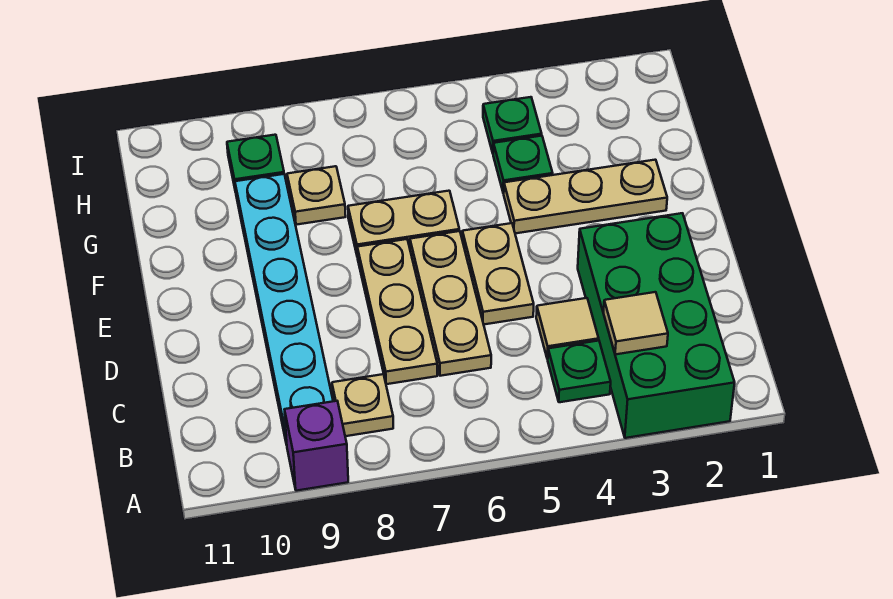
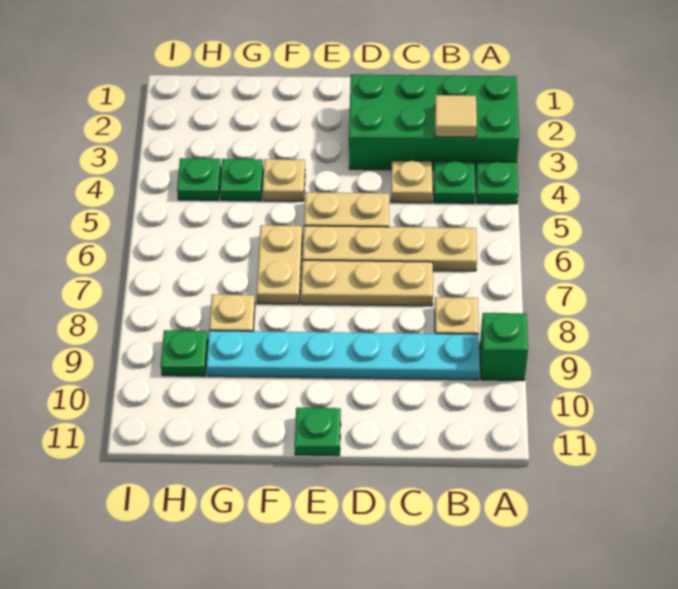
none -> green 1x1 plate [476,162,518,204]
purple 1x1 brick [284,401,348,491] -> green 1x1 brick [480,313,528,381]
tan 1x1 tile [536,298,599,359] -> tan 1x1 plate [391,161,432,203]
tan 1x3 plate [410,231,491,376] -> tan 1x4 plate [303,226,477,271]
none -> green 1x1 plate [295,408,341,456]
tan 1x3 plate [504,160,667,233] -> tan 1x1 plate [263,159,305,201]

